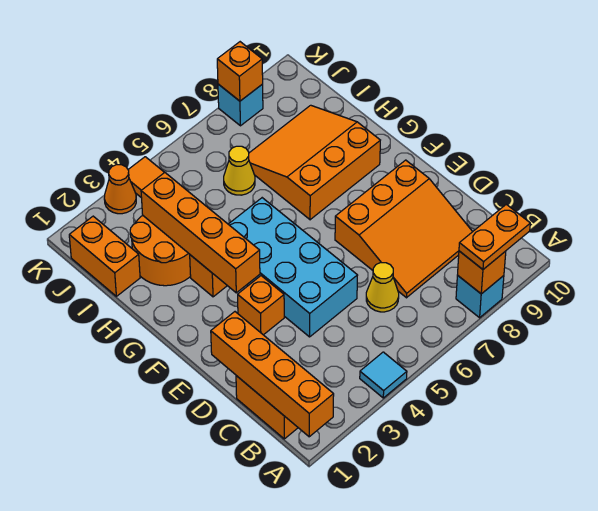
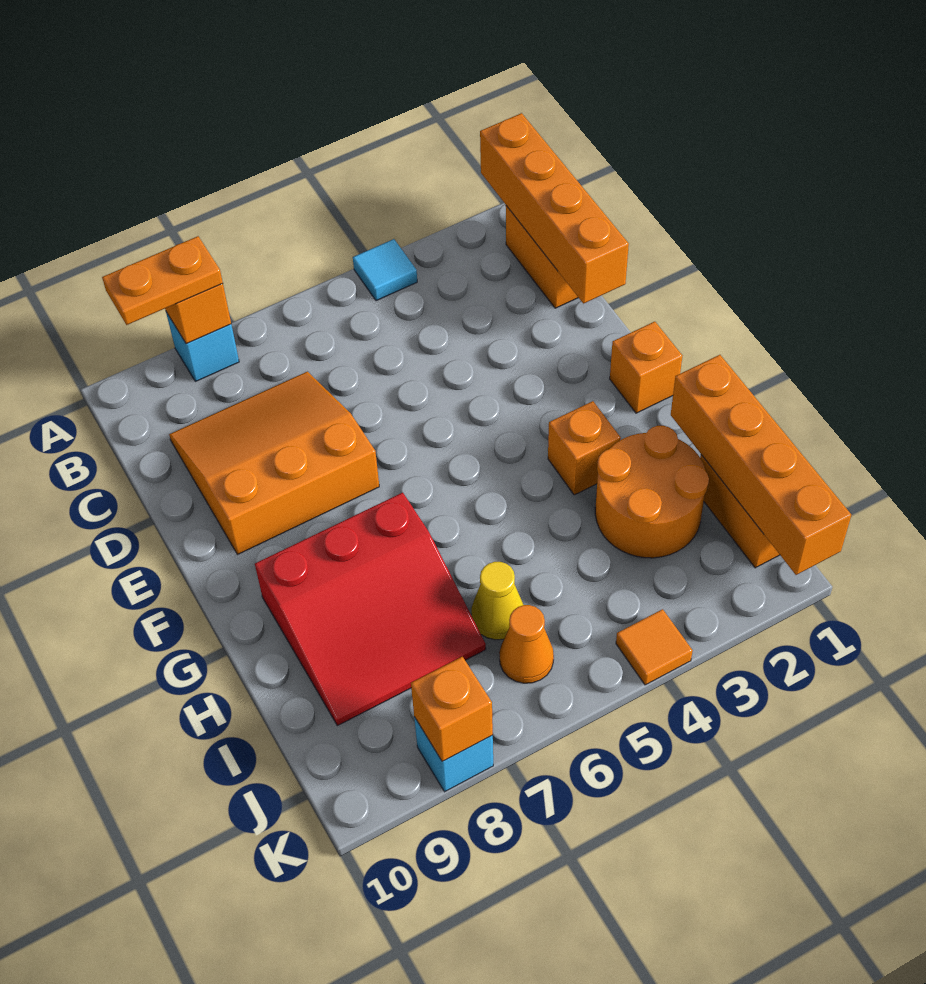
yellow 1x1 cone [366,263,399,312] -> none
cyan 2x4 brick [228,198,358,337] -> none
orange 1x1 brick [238,276,284,335] -> orange 1x1 brick moved to [610,322,682,413]
orange 1x4 brick [141,173,260,293] -> orange 1x4 brick moved to [671,355,851,575]
orange 3x3 slope [249,105,380,220] -> red 3x3 slope [255,493,486,726]
orange 1x1 cone [104,165,136,214] -> orange 1x1 cone moved to [499,605,554,683]

